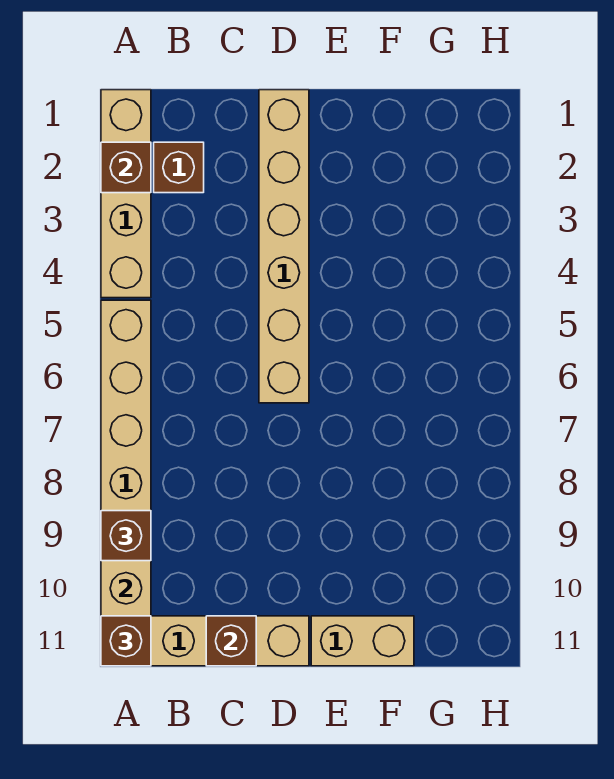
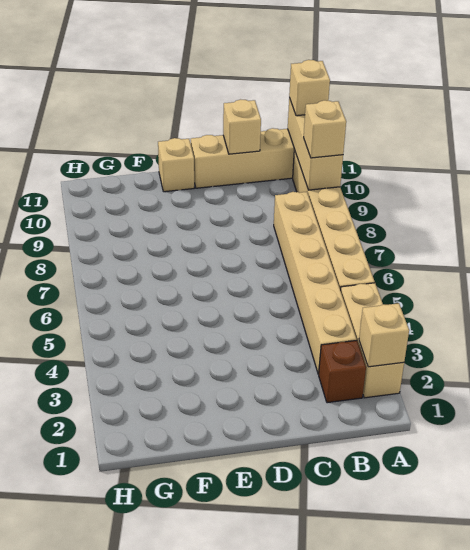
tan 1x4 brick [101,90,151,298] -> tan 1x3 brick [341,283,404,398]
brown 1x1 brick [101,142,151,193] -> tan 1x1 brick [359,303,409,367]
brown 1x1 brick [101,511,151,561] -> tan 1x1 brick [304,100,346,158]
brown 1x1 brick [101,616,151,666] -> tan 1x1 brick [289,60,330,116]
brown 1x1 brick [206,616,256,666] -> tan 1x1 brick [223,99,261,154]
tan 1x6 brick [259,90,309,403] -> tan 1x6 brick moved to [274,192,357,374]
tan 1x2 brick [311,616,414,666] -> tan 1x1 brick [158,138,194,192]

